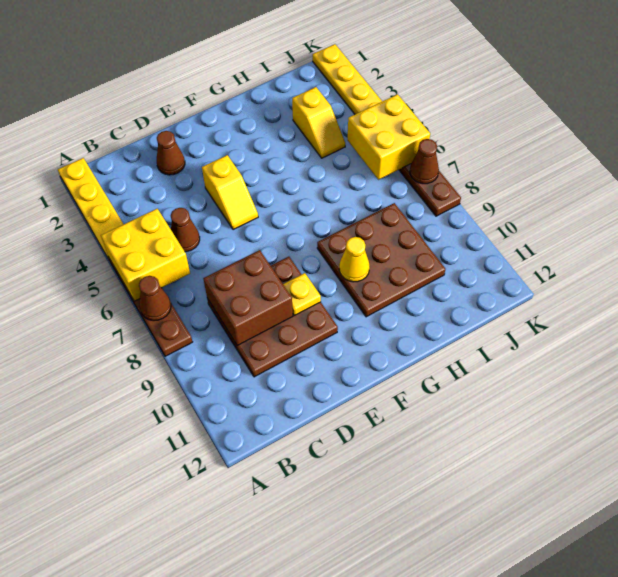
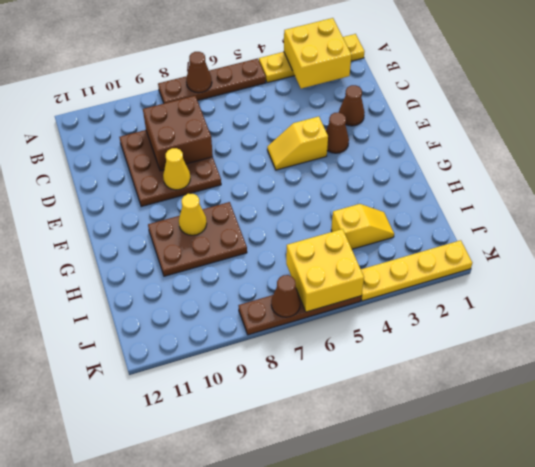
yellow 2x2 brick [101,209,190,301] -> yellow 2x2 brick moved to [284,18,352,89]
brown 1x1 cone [171,208,200,252] -> brown 1x1 cone moved to [326,112,349,153]
yellow 1x1 plate [283,273,321,315] -> yellow 1x1 cone [163,148,190,190]
brown 3x3 plate [317,203,445,317] -> brown 2x3 plate [148,202,247,276]
yellow 1x2 slope [292,87,345,158] -> yellow 1x2 slope turned to [331,204,394,249]

